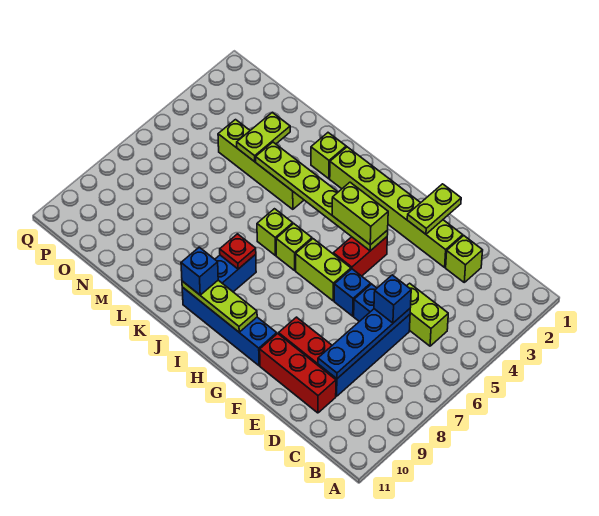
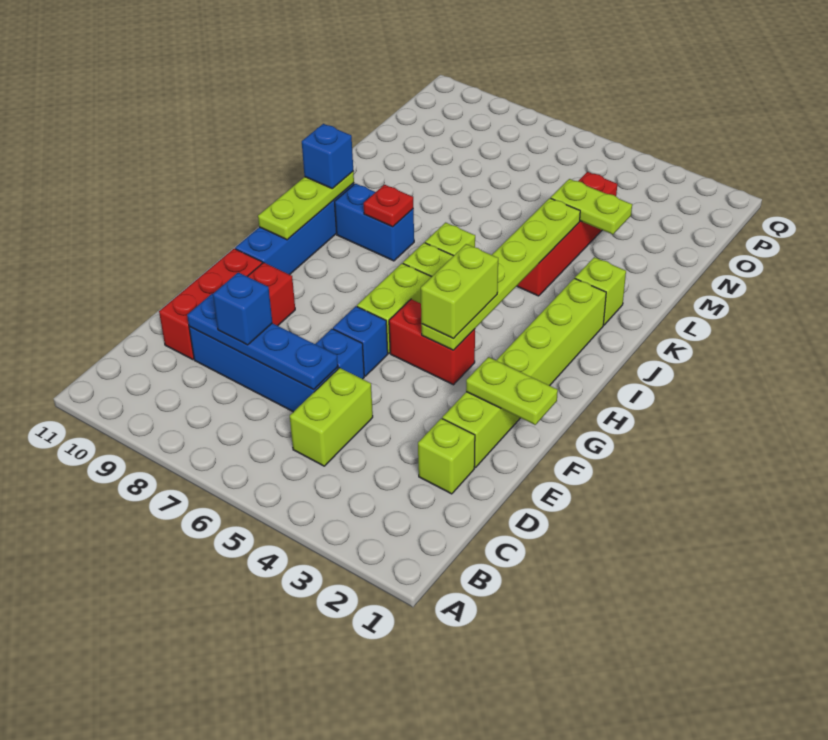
blue 1x1 brick [374,275,411,323] -> blue 1x1 brick moved to [213,272,272,345]
lime 1x4 brick [218,120,304,209] -> red 1x4 brick [517,172,617,296]

